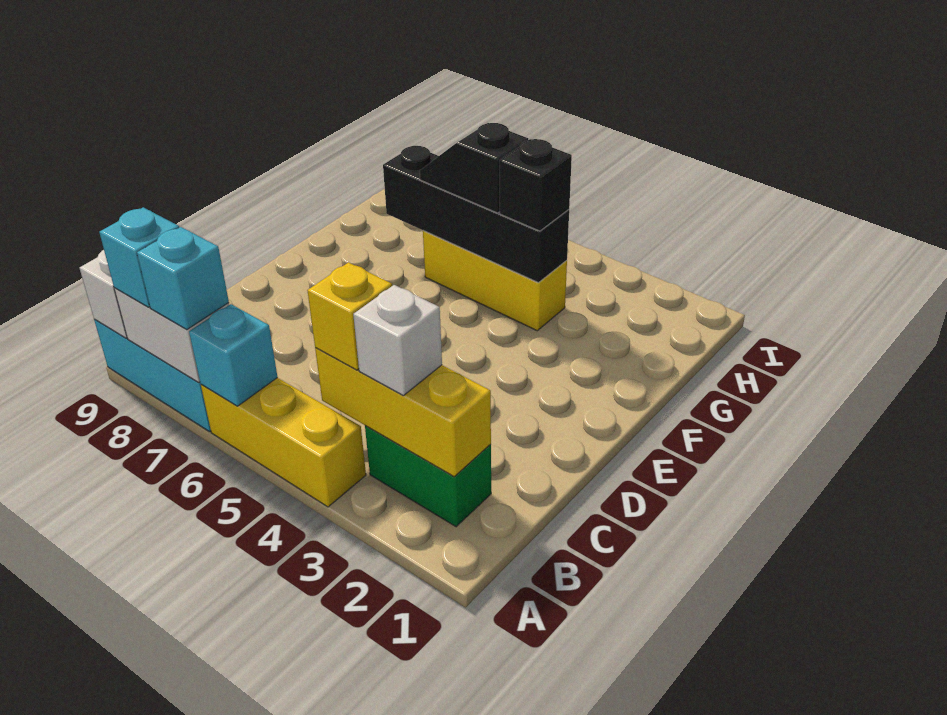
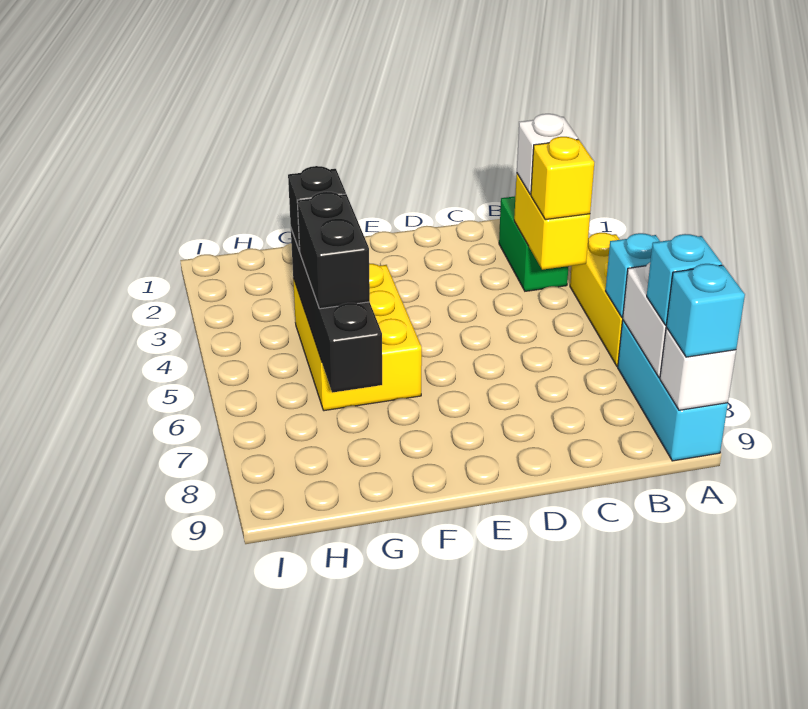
cyan 1x1 brick [137,227,229,330] -> cyan 1x1 brick moved to [666,264,745,357]
yellow 1x3 brick [315,348,491,476] -> yellow 1x2 brick [514,174,590,270]
yellow 1x3 brick [423,231,567,331] -> yellow 2x3 brick [293,264,422,411]
black 1x2 slope [420,123,528,213] -> black 1x2 brick [297,192,370,309]

